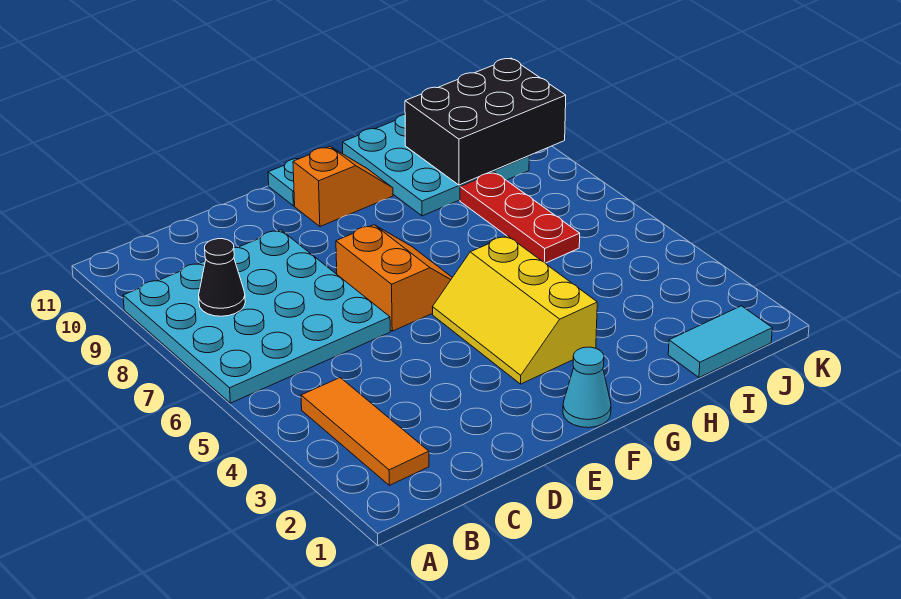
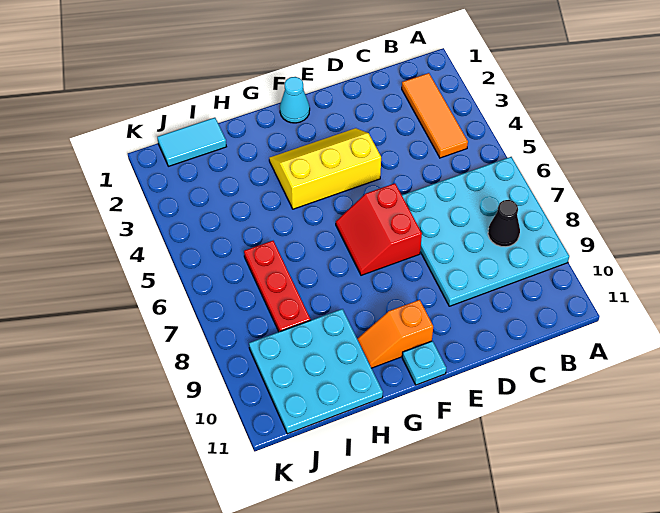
orange 2x2 slope [336,225,452,331] -> red 2x2 slope [336,183,422,275]
yellow 2x3 slope [432,236,597,384] -> yellow 2x3 slope turned to [269,128,381,209]
black 2x3 brick [405,58,566,185] -> none

